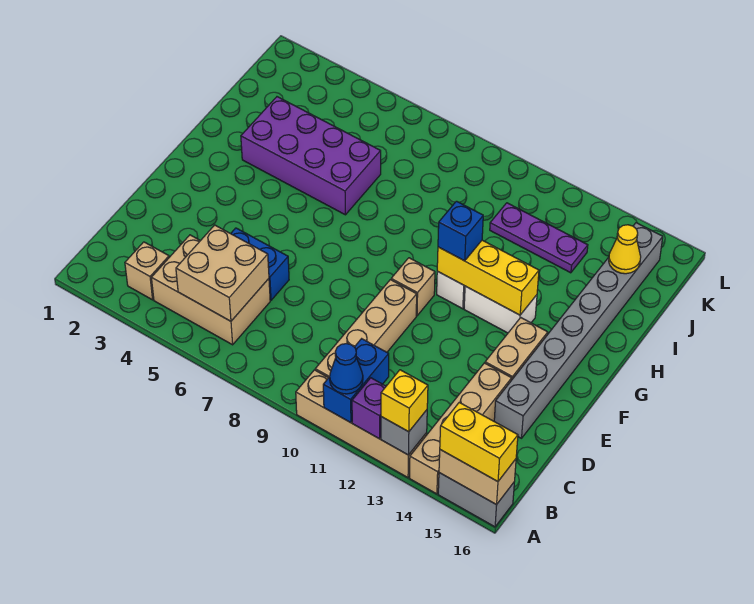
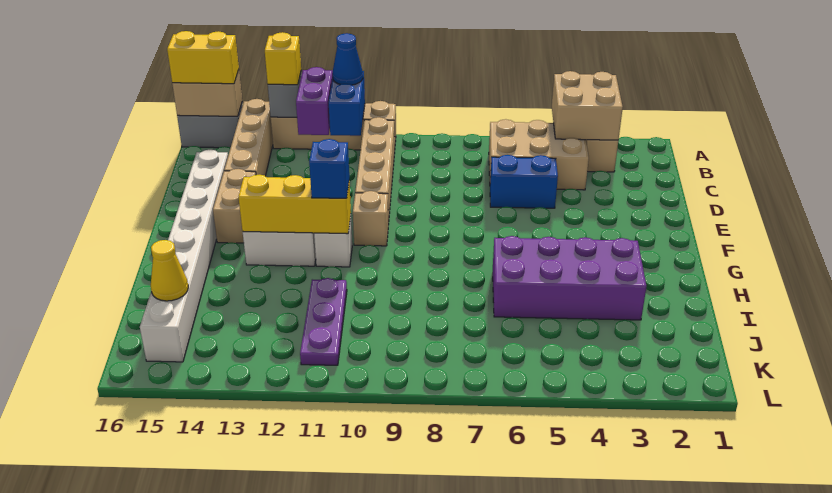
purple 1x1 brick [352,378,386,439] -> purple 1x2 brick [296,67,333,135]
tan 2x2 brick [176,225,269,321] -> tan 2x2 brick moved to [552,71,623,140]
grey 1x8 brick [494,223,663,438] -> white 1x8 brick [140,150,228,362]
purple 1x3 plate [490,203,588,273] -> purple 1x3 plate turned to [300,278,347,365]

